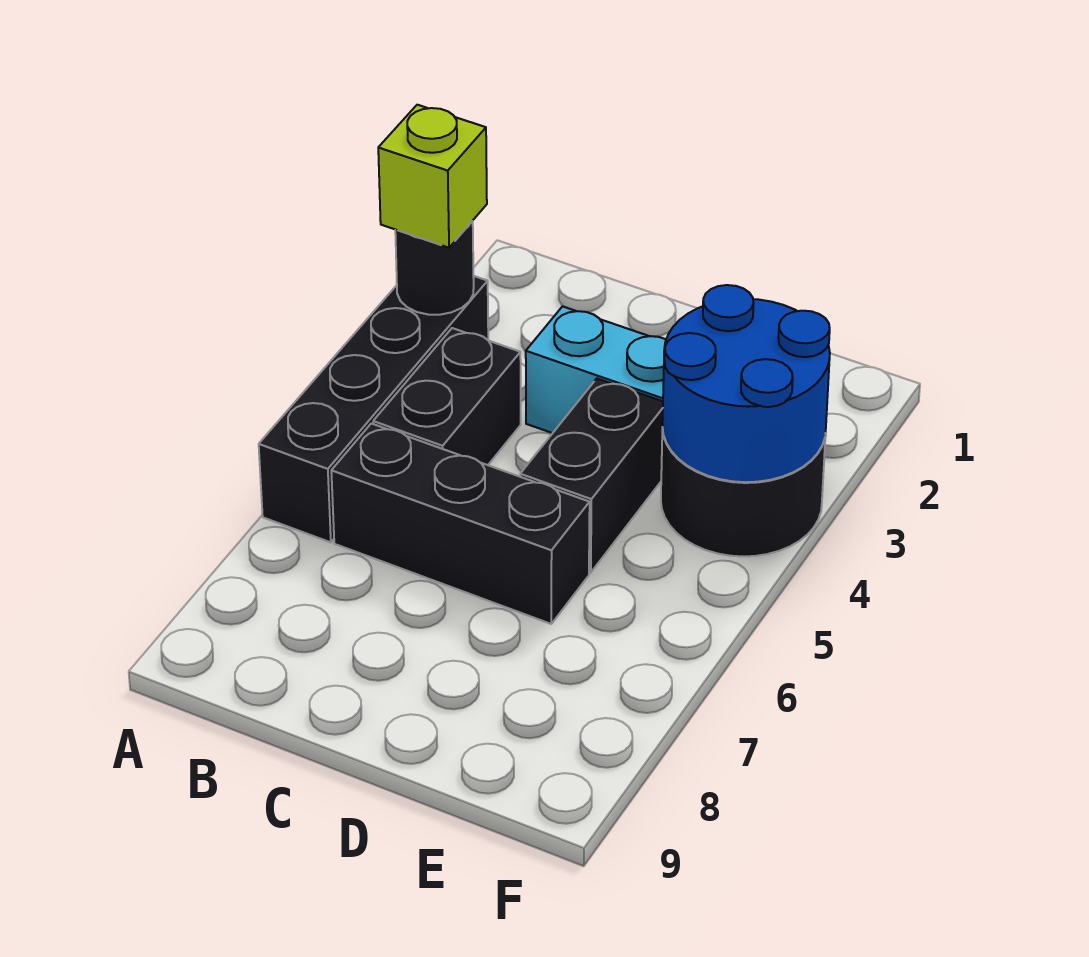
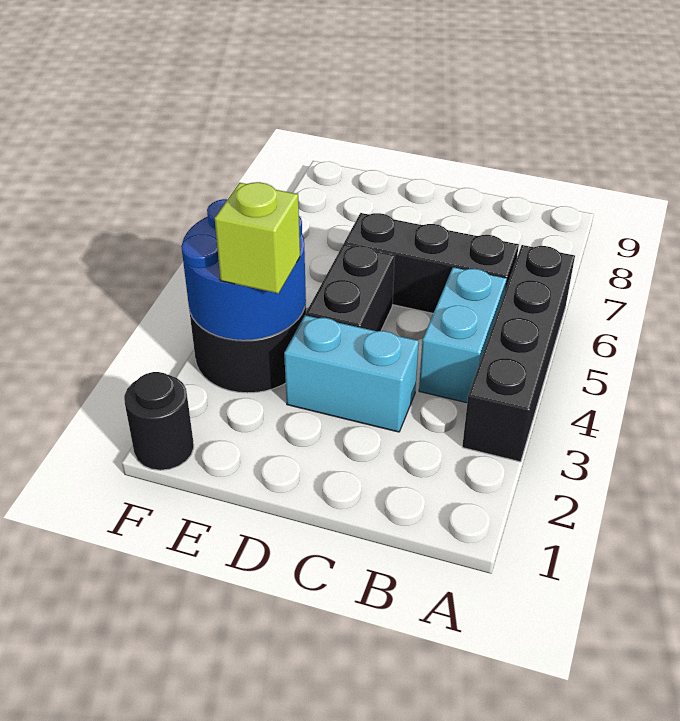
black 1x1 round brick [395,221,474,315] -> black 1x1 round brick moved to [124,372,194,470]
lime 1x1 brick [378,105,487,248] -> lime 1x1 brick moved to [215,182,300,293]
black 1x2 brick [373,328,521,465] -> cyan 1x2 brick [419,267,507,403]

